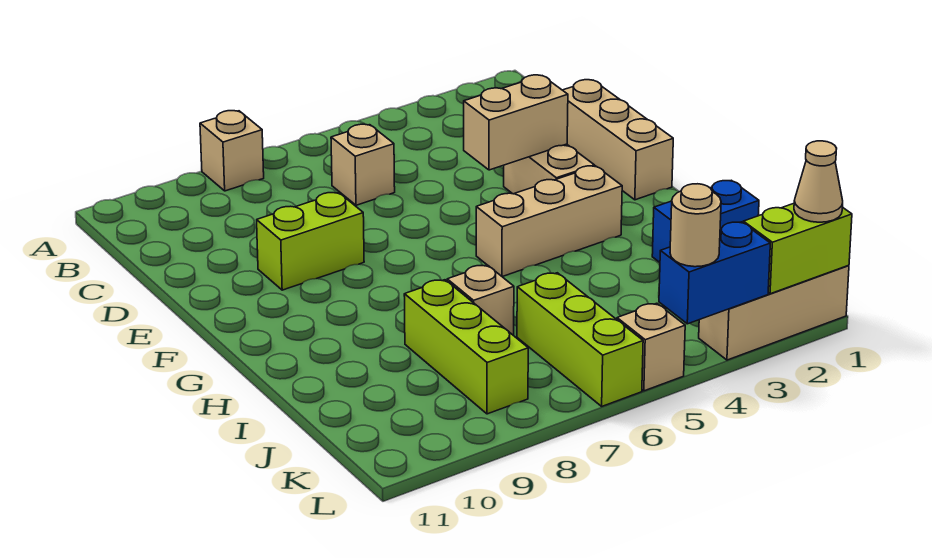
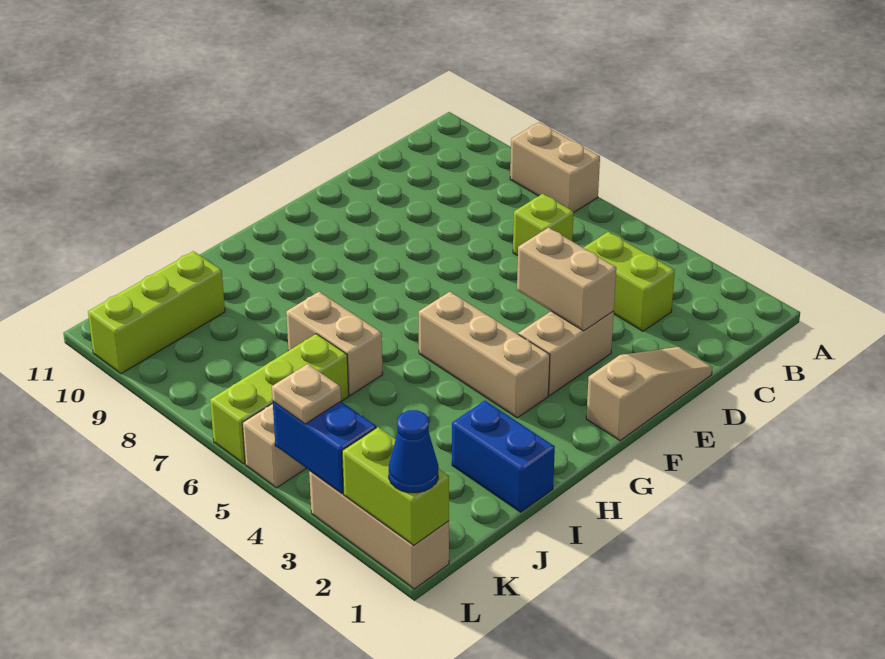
tan 1x1 brick [200,111,264,191] -> tan 1x2 brick [510,122,600,212]
tan 1x1 brick [331,124,395,205] -> lime 1x1 brick [513,194,574,256]
tan 1x3 brick [563,80,673,200] -> tan 1x3 slope [586,347,712,441]
lime 1x2 brick [257,192,364,290] -> lime 1x2 brick moved to [584,232,675,331]
tan 1x1 brick [447,265,514,336] -> tan 1x2 brick [286,292,383,395]
lime 1x3 brick [404,280,528,414] -> lime 1x3 brick moved to [88,251,225,374]
tan 1x1 cone [794,141,843,222] -> blue 1x1 cone [389,410,438,493]
tan 1x1 round brick [670,184,721,267] -> tan 1x1 plate [272,364,341,424]

